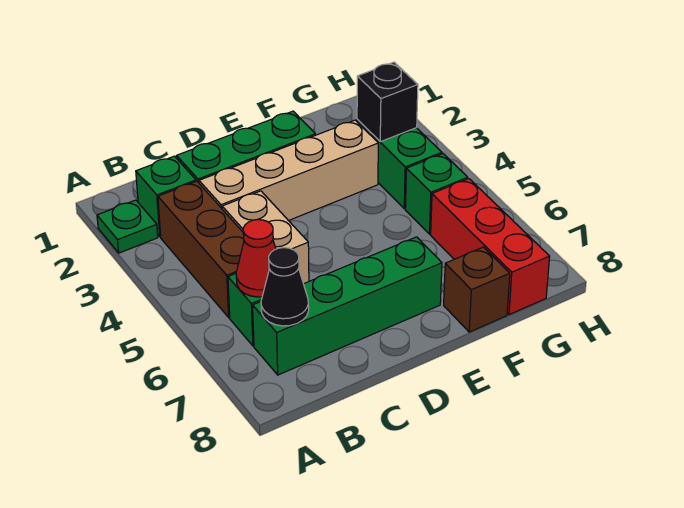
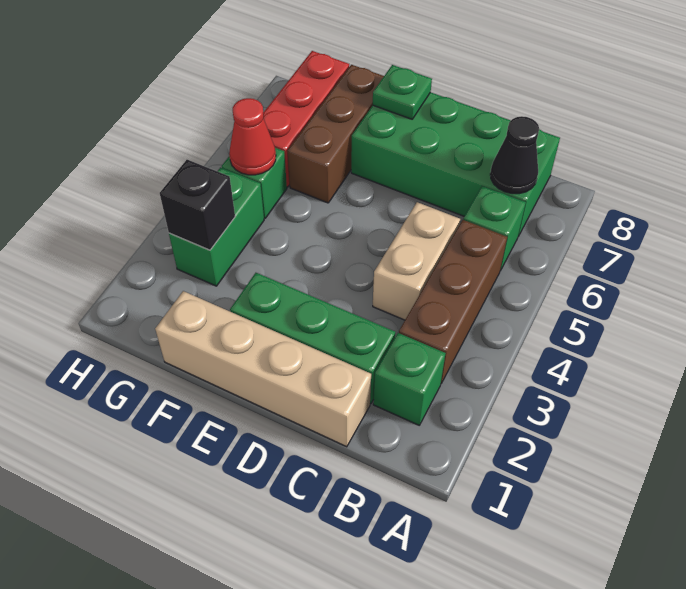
green 1x1 plate [97,200,158,253] -> green 1x1 plate moved to [373,65,432,119]
red 1x1 cone [236,220,276,297] -> red 1x1 cone moved to [229,98,276,175]
green 1x4 brick [253,237,442,375] -> green 2x4 brick [351,92,560,236]
tan 1x4 brick [199,120,378,221] -> tan 1x4 brick moved to [155,291,371,447]
brown 1x1 brick [444,247,510,332] -> brown 1x3 brick [288,65,384,203]

